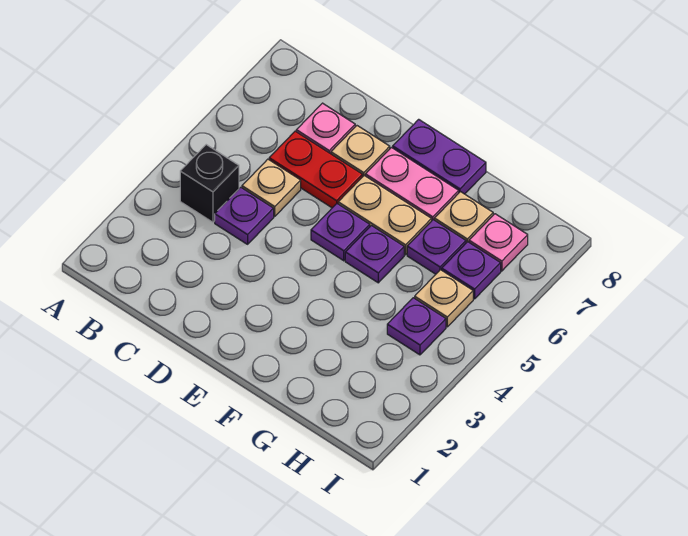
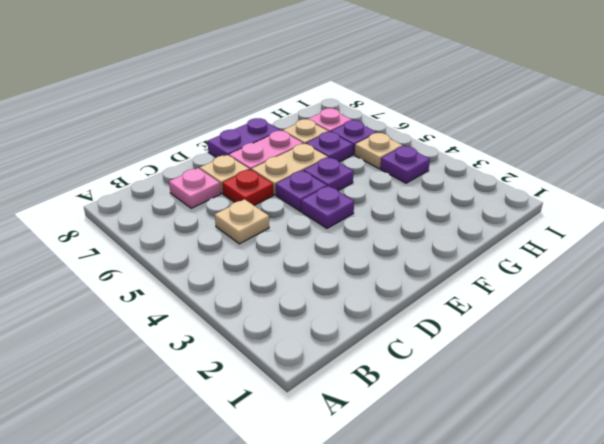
black 1x1 brick [180,145,239,222] -> none
purple 1x1 plate [215,187,274,244] -> purple 1x1 plate moved to [301,186,354,228]
red 1x2 plate [269,131,362,208] -> red 1x1 plate [222,169,273,205]

